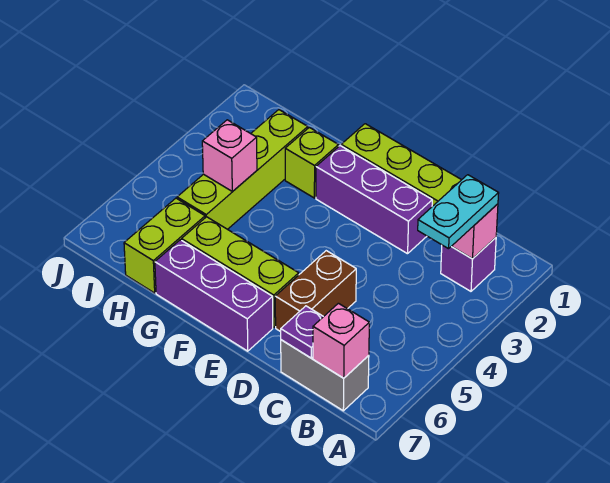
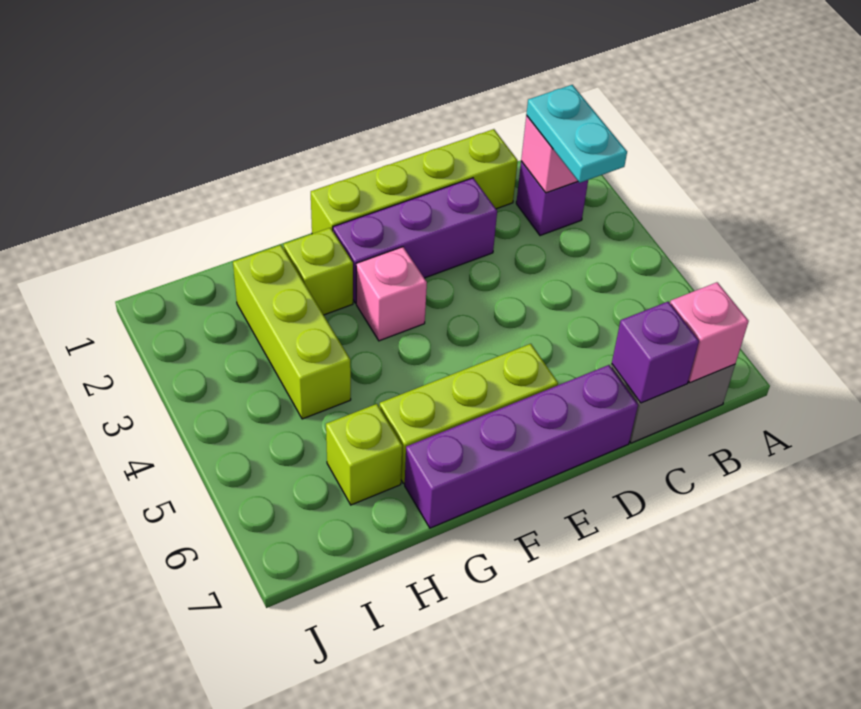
purple 1x1 plate [281,306,323,358] -> purple 1x1 brick [612,302,699,403]
brown 1x2 brick [275,251,356,332] -> none
purple 1x3 brick [155,240,273,351] -> purple 1x4 brick [405,365,638,528]
lime 1x4 brick [177,110,308,229] -> lime 1x3 brick [233,245,351,419]
pink 1x1 brick [202,120,257,192] -> pink 1x1 brick moved to [356,247,427,341]
lime 1x2 brick [124,198,205,293] -> lime 1x1 brick [326,404,402,505]

